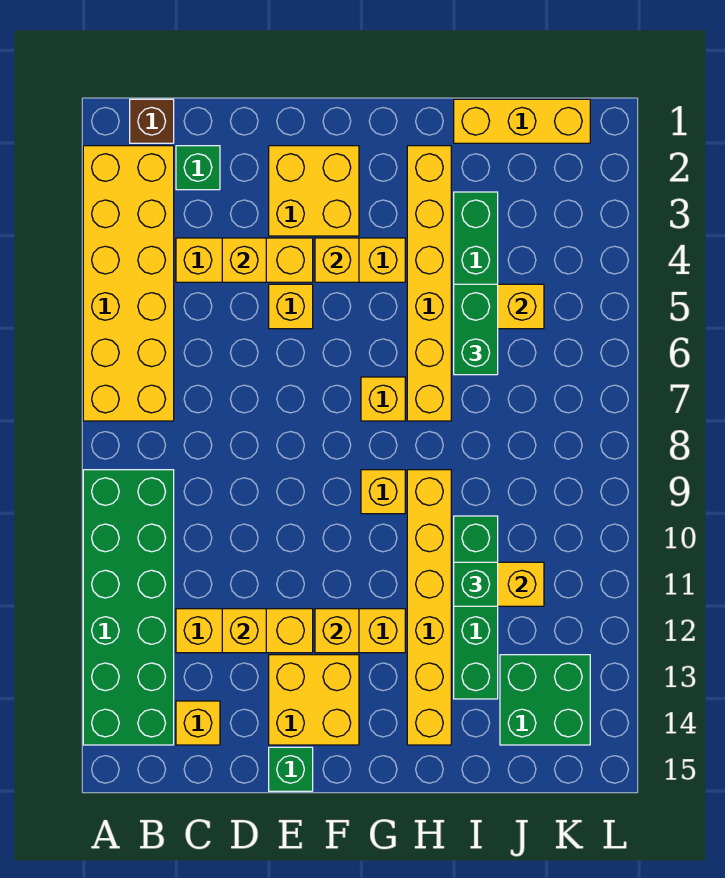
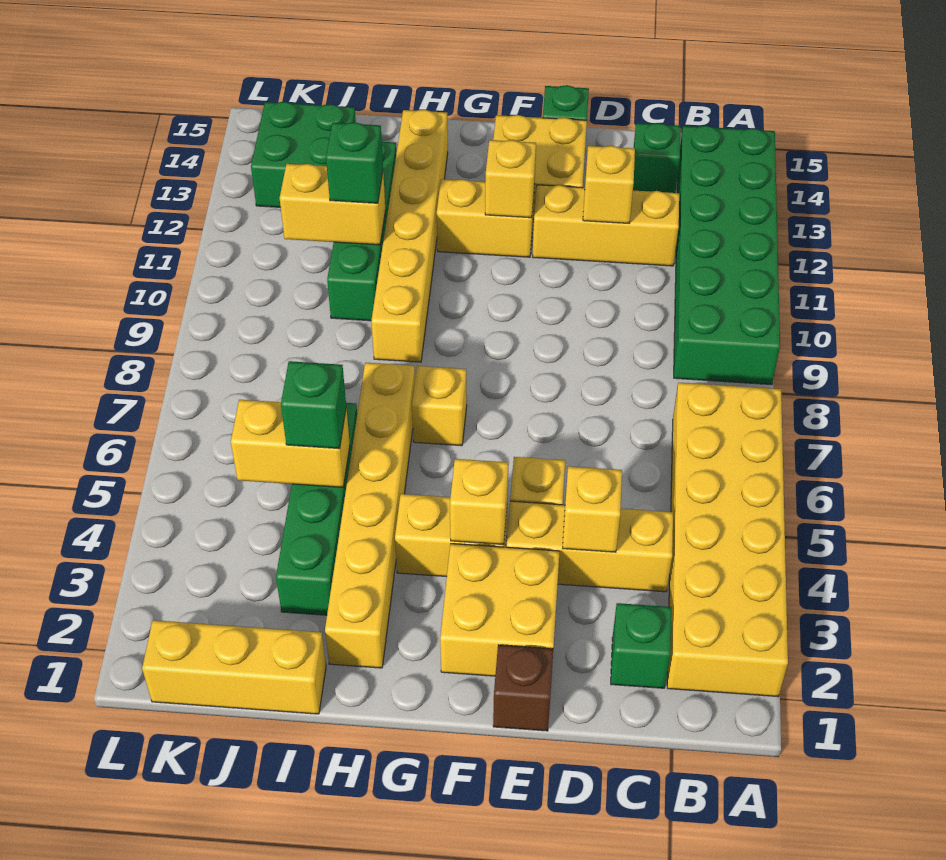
brown 1x1 brick [130,99,174,143] -> brown 1x1 brick moved to [493,645,553,731]
yellow 1x1 brick [176,701,220,745] -> green 1x1 brick [633,123,681,193]
yellow 1x1 brick [361,470,405,514] -> none
green 1x2 brick [454,284,498,375] -> green 1x1 brick [281,361,346,449]

